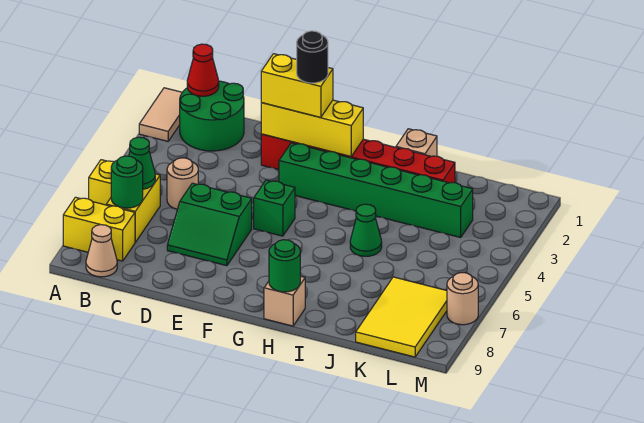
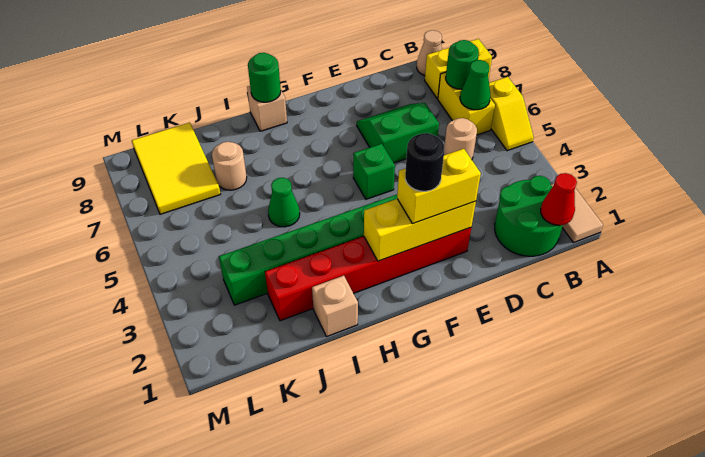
tan 1x1 round brick [447,273,478,325] -> tan 1x1 round brick moved to [212,142,247,190]

